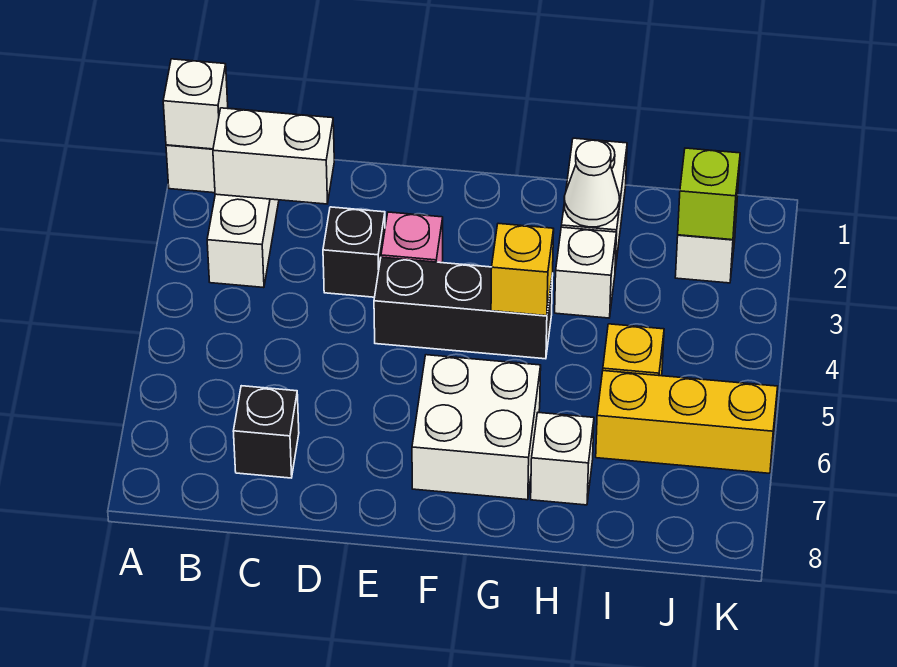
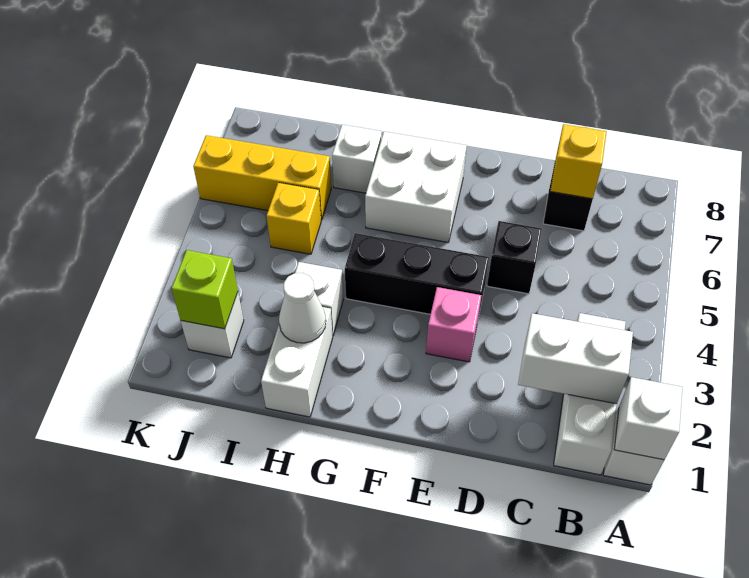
black 1x1 brick [323,207,385,297] -> black 1x1 brick moved to [487,221,542,294]
yellow 1x1 brick [491,223,554,316] -> yellow 1x1 brick moved to [550,124,607,199]

